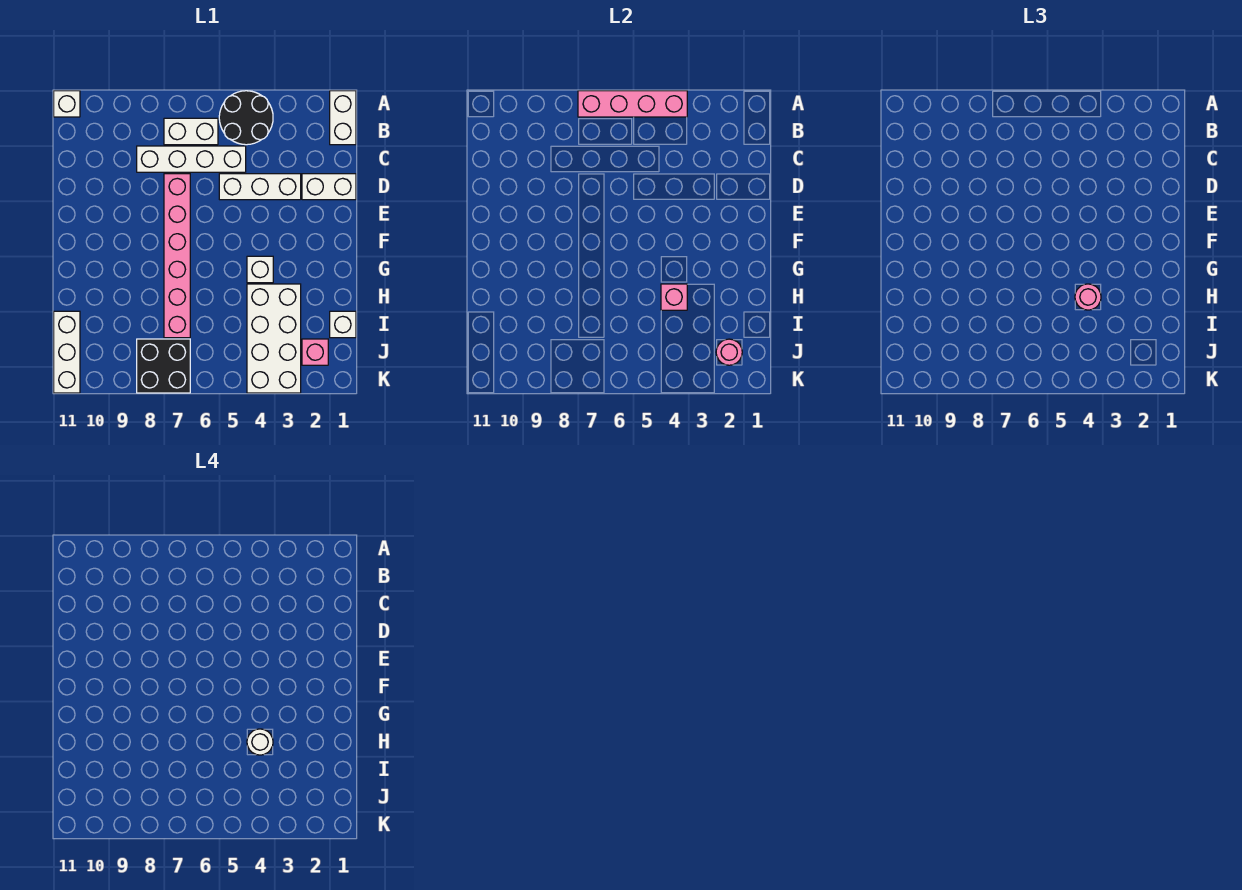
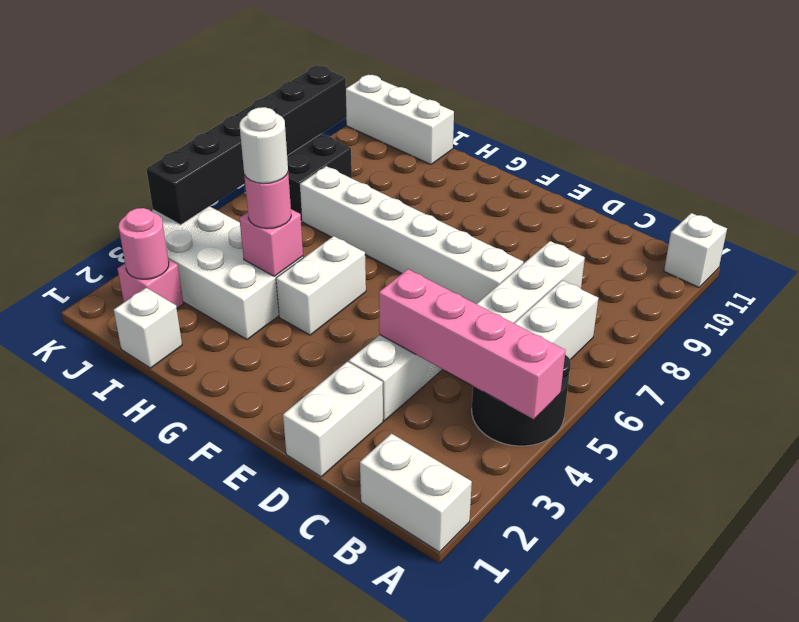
pink 1x4 brick [578,91,687,117] -> pink 1x4 brick turned to [379,269,566,419]
pink 1x6 brick [164,174,190,338] -> white 1x6 brick [300,166,523,304]
white 1x1 brick [247,256,273,283] -> white 1x2 brick [276,236,366,335]
none -> black 1x6 brick [146,66,347,225]

